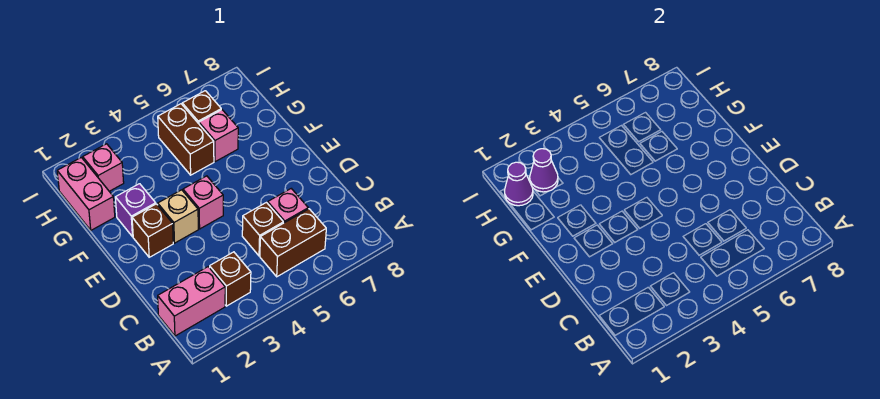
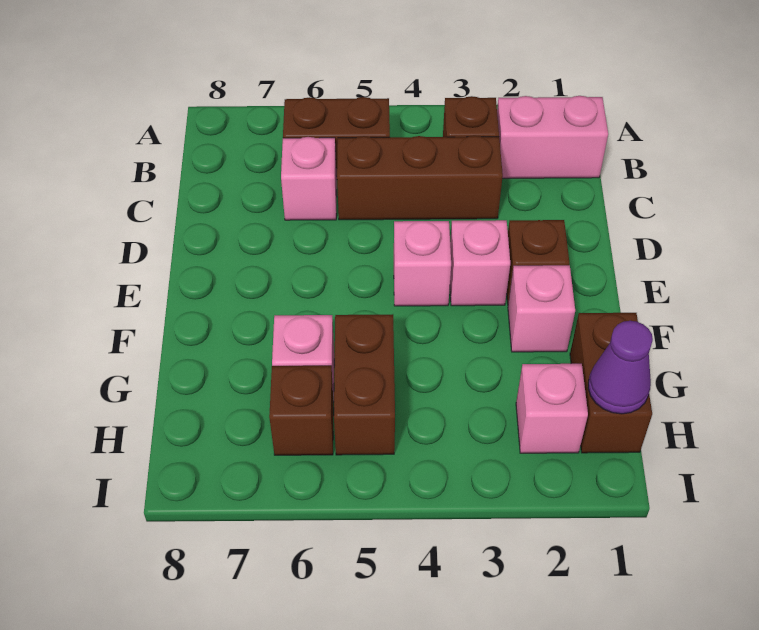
brown 1x1 brick [242,203,283,256] -> brown 1x3 brick [337,136,503,220]
tan 1x1 brick [158,190,198,243] -> pink 1x1 brick [450,220,510,306]
purple 1x1 brick [115,184,156,237] -> pink 1x1 brick [508,265,575,352]
pink 1x2 brick [57,157,115,230] -> brown 1x2 brick [570,313,652,453]
purple 1x1 cone [530,149,558,192] -> none

